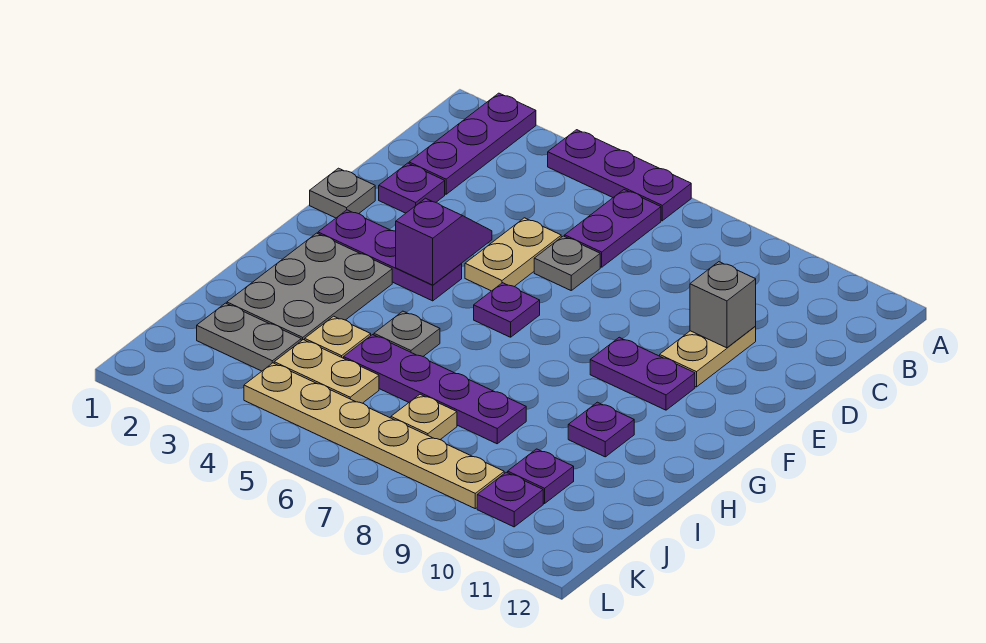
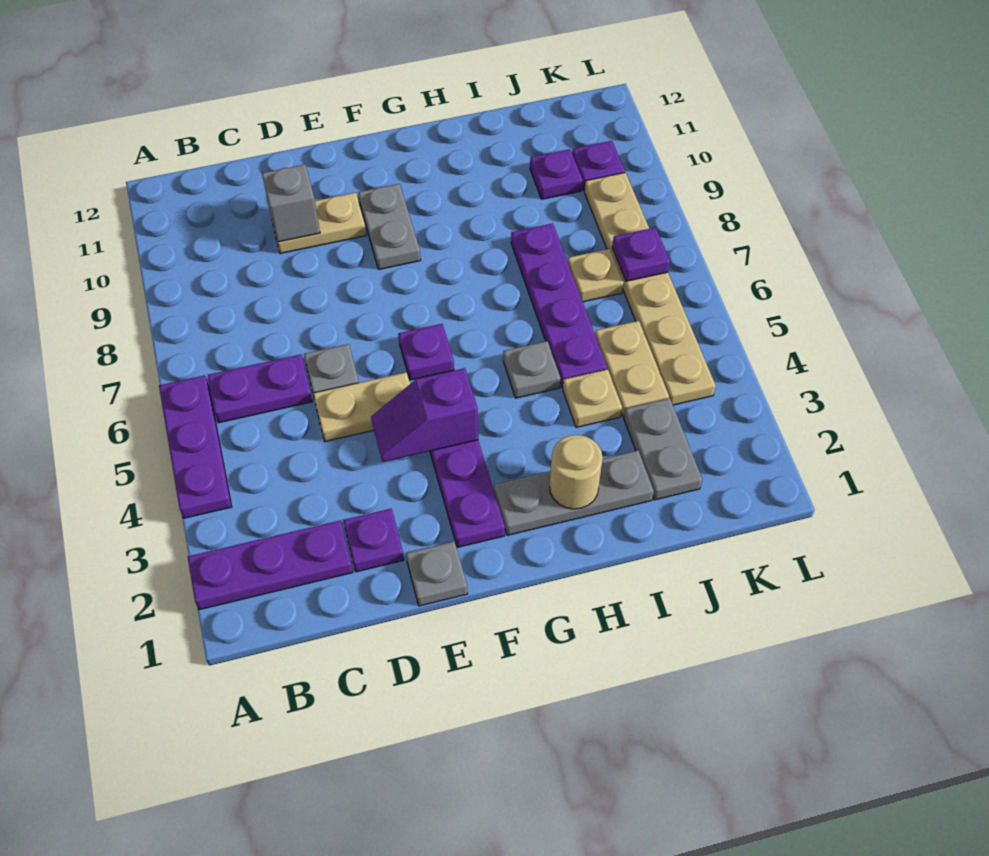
purple 1x2 plate [590,337,695,410] -> grey 1x2 plate [358,184,421,269]
grey 2x3 plate [227,233,392,341] -> grey 1x3 plate [494,451,654,535]
none -> tan 1x1 round brick [550,435,603,509]
purple 1x1 plate [568,402,634,457] -> purple 1x1 plate moved to [612,227,670,281]

